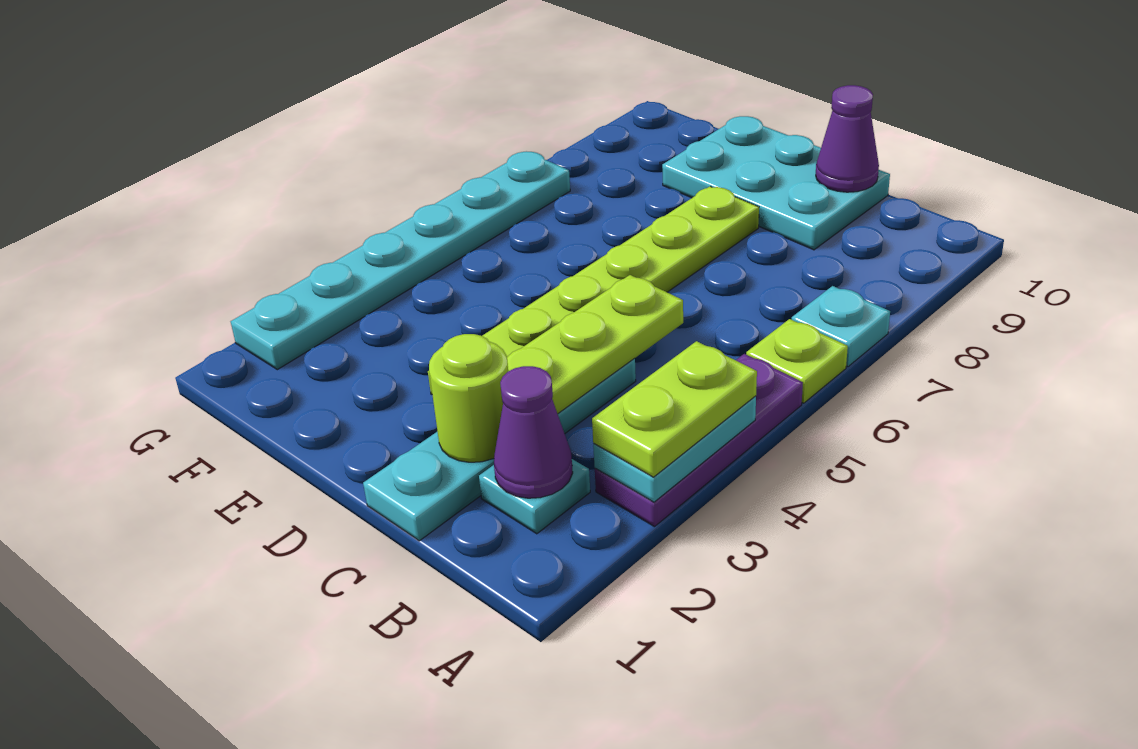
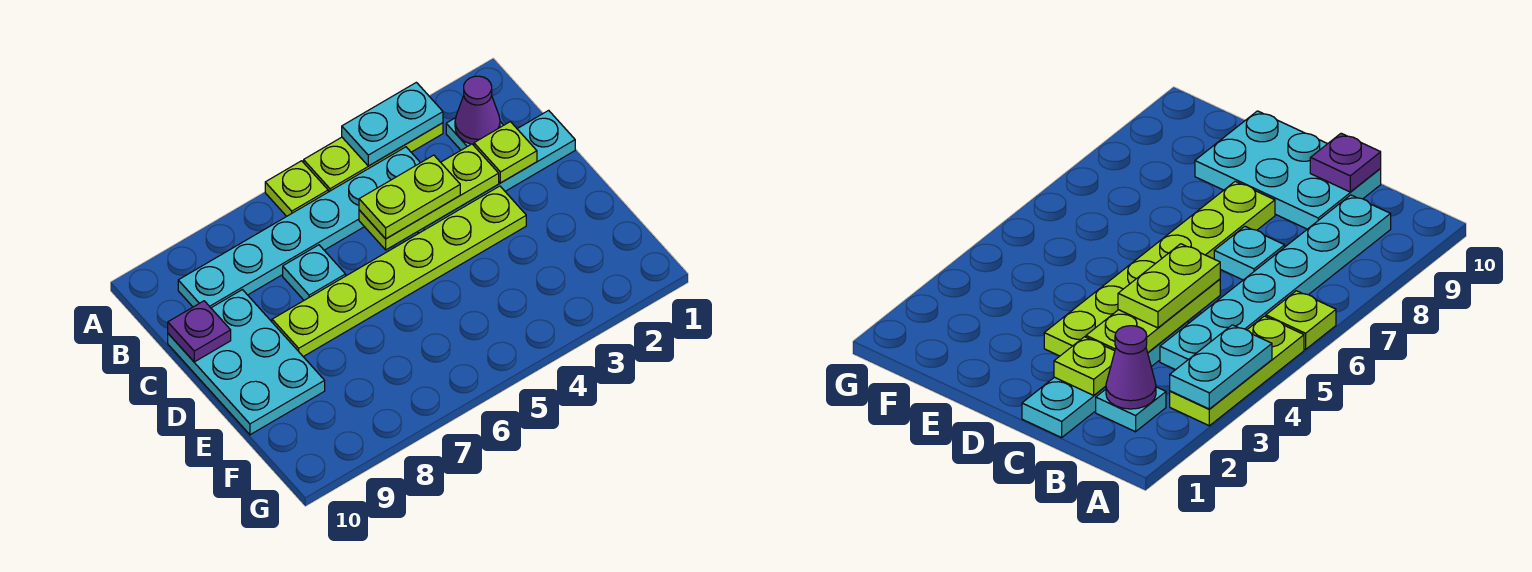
purple 1x3 plate [595,354,803,527] -> lime 1x3 plate [304,123,443,192]
lime 1x2 plate [592,341,757,477] -> lime 1x2 plate moved to [359,155,460,239]
cyan 1x1 plate [792,286,890,367] -> cyan 1x1 plate moved to [283,245,346,300]
lime 1x1 round brick [429,334,508,462] -> lime 1x1 plate [474,122,537,183]
purple 1x1 cone [816,85,879,192] -> purple 1x1 plate [168,301,231,362]
cyan 1x6 plate [231,152,570,370] -> cyan 1x6 plate moved to [178,147,420,308]

